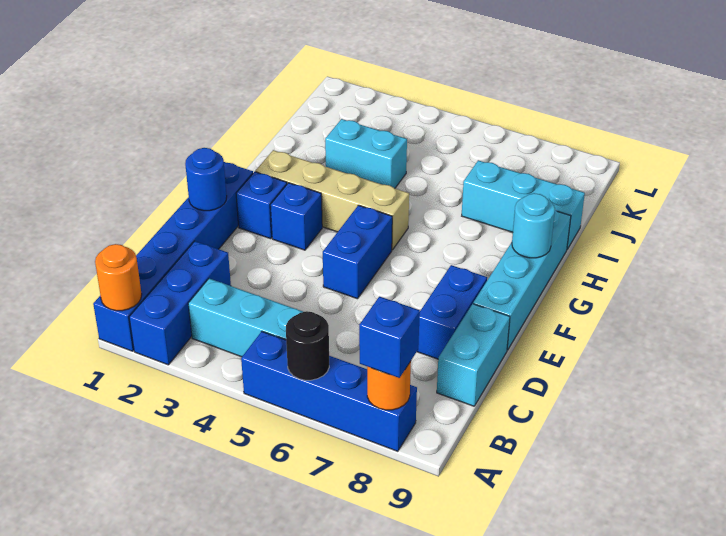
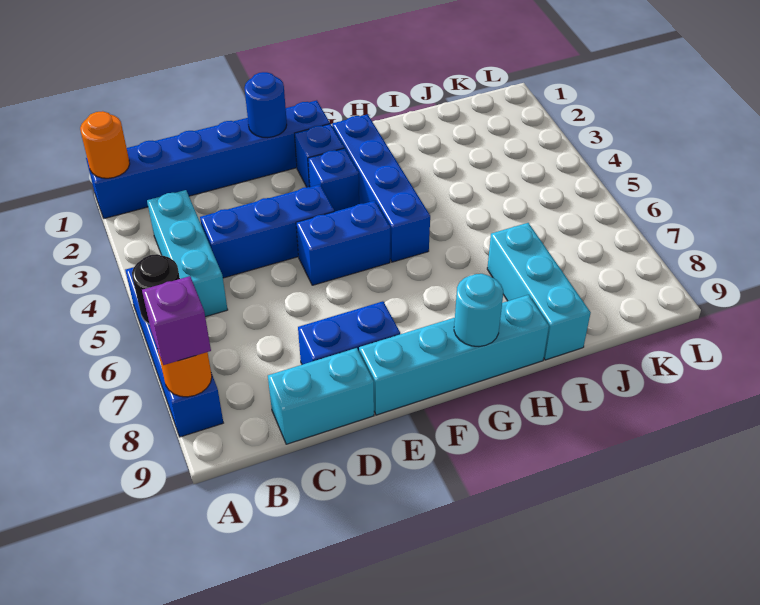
blue 1x3 brick [129,241,231,365] -> blue 1x3 brick moved to [200,185,334,278]
blue 1x1 brick [359,297,420,378] -> purple 1x1 brick [142,276,211,365]
tan 1x4 brick [255,150,409,250] -> blue 1x4 brick [332,114,430,262]
cyan 1x2 brick [325,119,407,188] -> none

